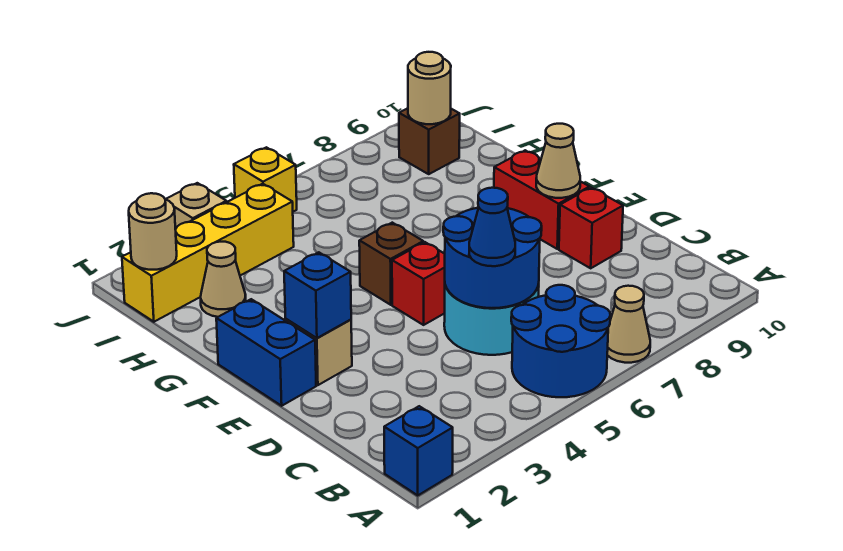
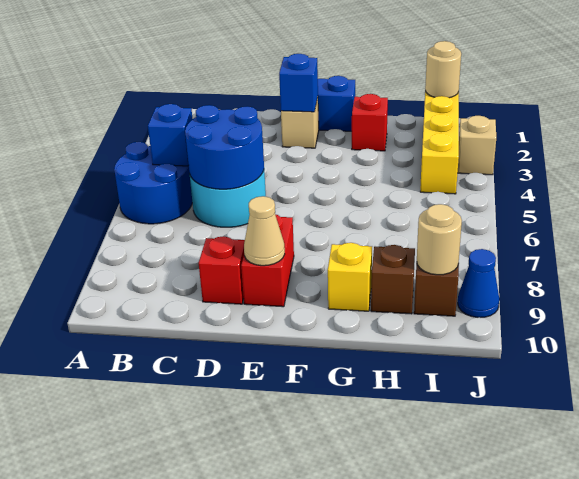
blue 1x1 brick [384,406,453,495] -> blue 1x1 brick moved to [148,104,192,166]
tan 1x1 cone [607,286,650,363] -> none
blue 1x1 cone [469,188,515,266] -> blue 1x1 cone moved to [458,249,499,318]
red 1x1 brick [392,242,445,325] -> red 1x1 brick moved to [352,94,388,151]
red 1x2 brick [494,150,589,249] -> red 1x2 brick turned to [241,215,294,307]
brown 1x1 brick [359,223,423,305] -> brown 1x1 brick moved to [371,245,415,314]
tan 1x1 cone [201,242,246,317] -> none
yellow 1x1 brick [234,147,297,212] -> yellow 1x1 brick moved to [328,243,372,311]

